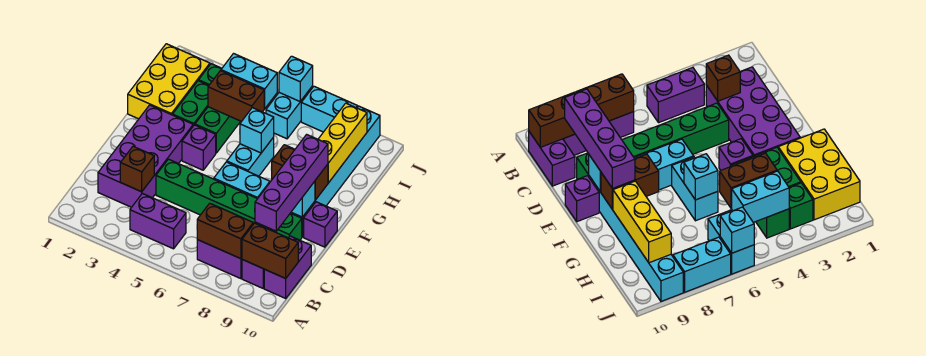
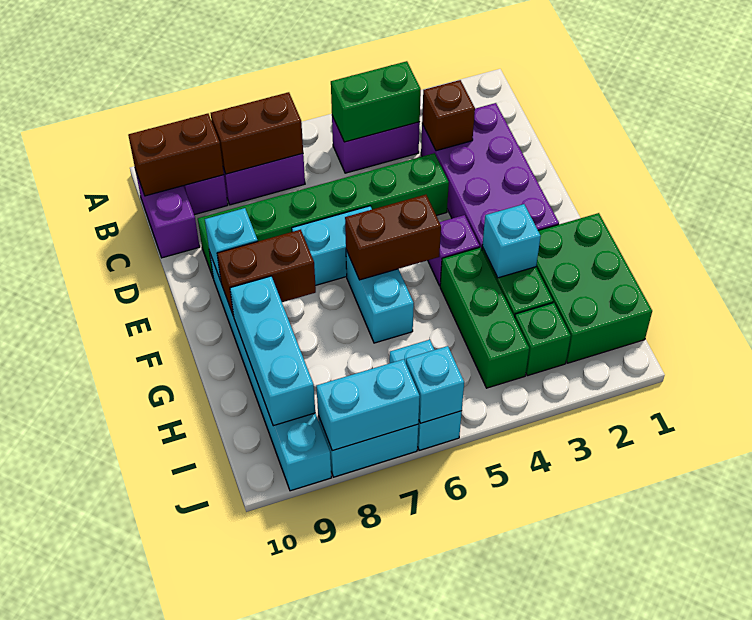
none -> green 1x2 brick [331,61,421,142]
purple 1x4 brick [255,135,328,231] -> none
purple 1x1 brick [304,202,337,247] -> none
yellow 2x3 brick [128,44,210,119] -> green 2x3 brick [536,213,652,363]
cyan 1x1 brick [240,108,274,153] -> cyan 1x1 brick moved to [482,204,541,278]
yellow 1x3 brick [318,103,367,183] -> cyan 1x3 brick [230,276,315,426]
brown 1x2 brick [208,71,264,122] -> brown 1x2 brick moved to [345,195,441,280]
cyan 1x2 brick [221,54,277,109] -> cyan 1x2 brick moved to [316,359,420,451]

